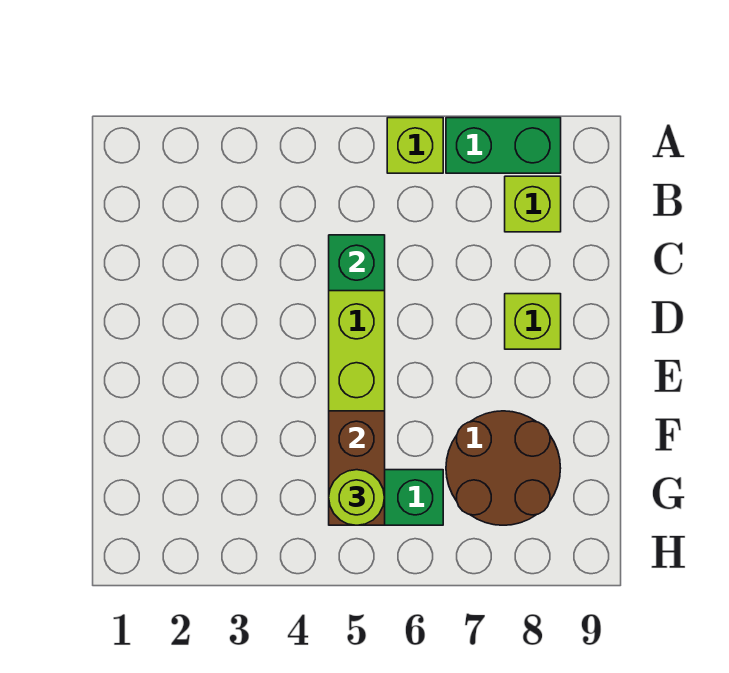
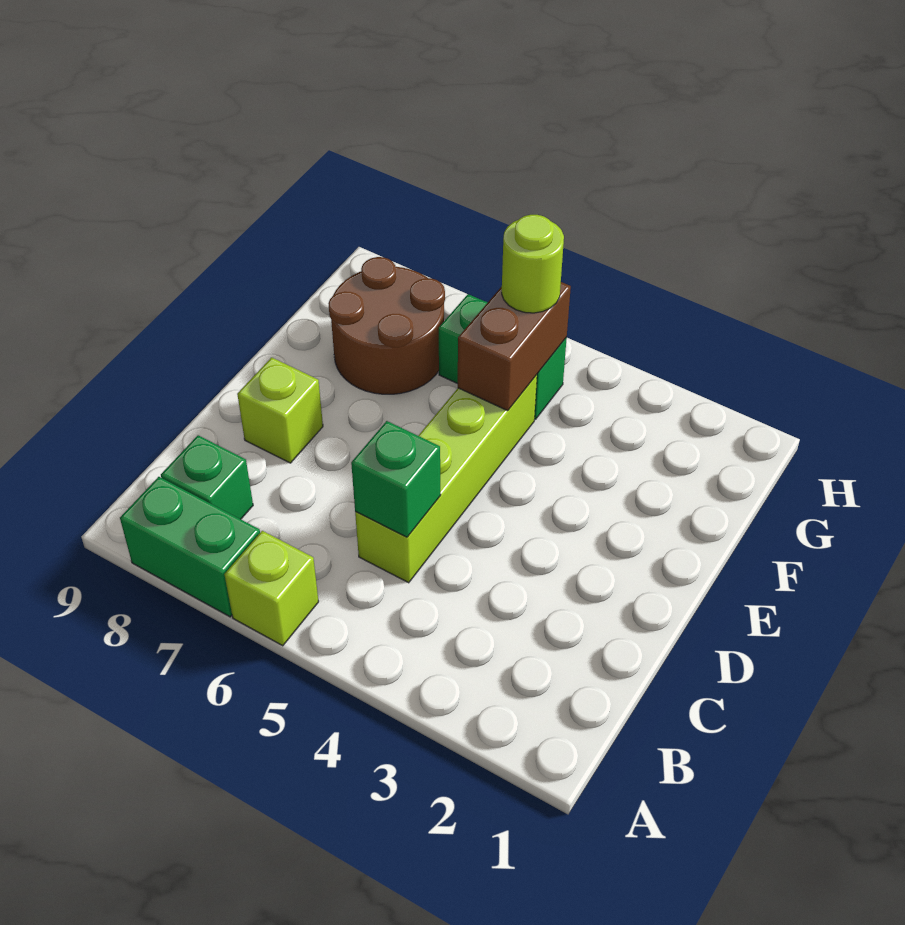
lime 1x1 brick [505,176,561,232] -> green 1x1 brick [161,435,253,519]

